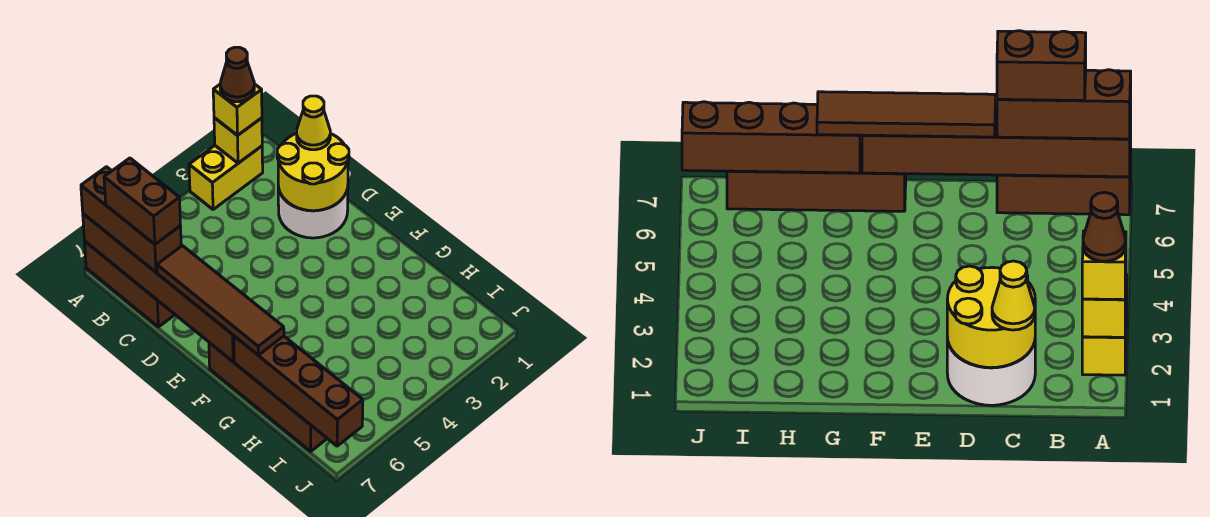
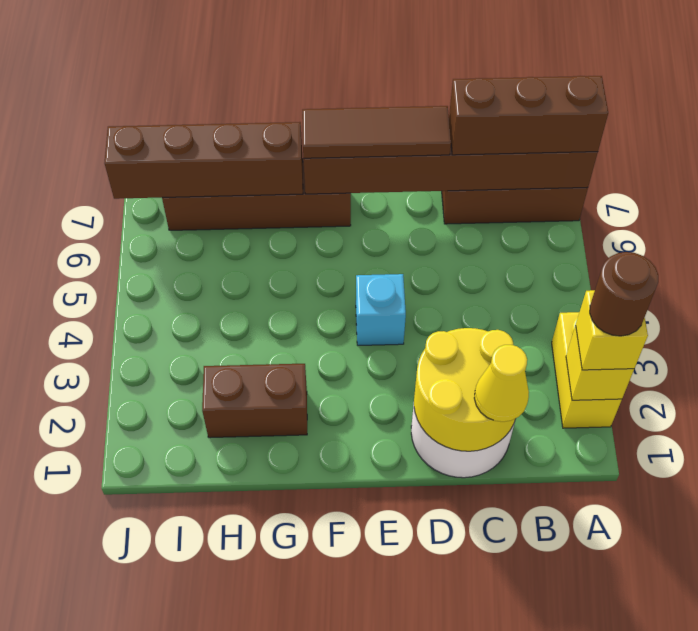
brown 1x1 cone [220,47,254,102] -> brown 1x1 round brick [590,252,658,336]
brown 1x2 brick [104,158,180,244] -> brown 1x2 brick moved to [202,364,307,438]
brown 1x4 tile [157,246,284,355] -> brown 1x3 tile [302,106,451,158]
none -> cyan 1x1 brick [356,274,406,346]

